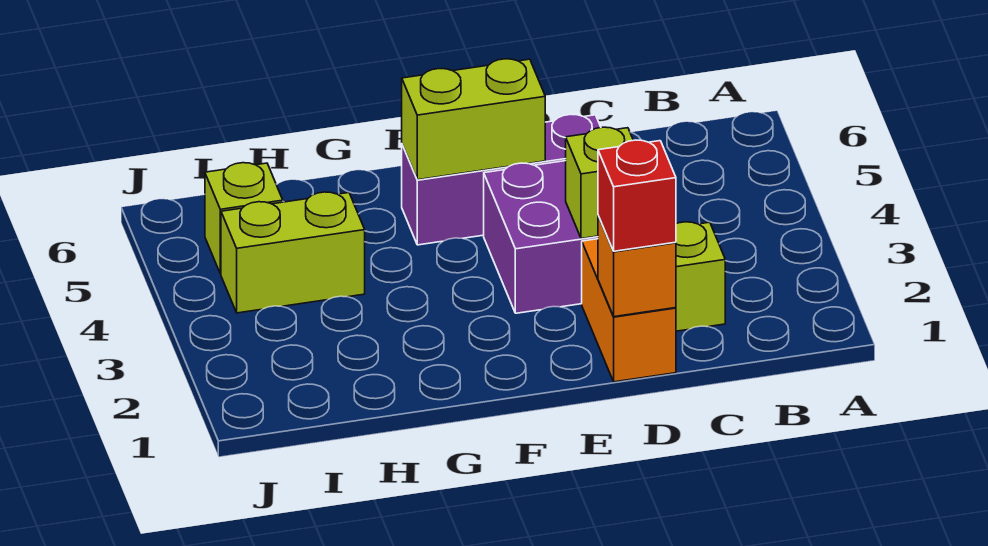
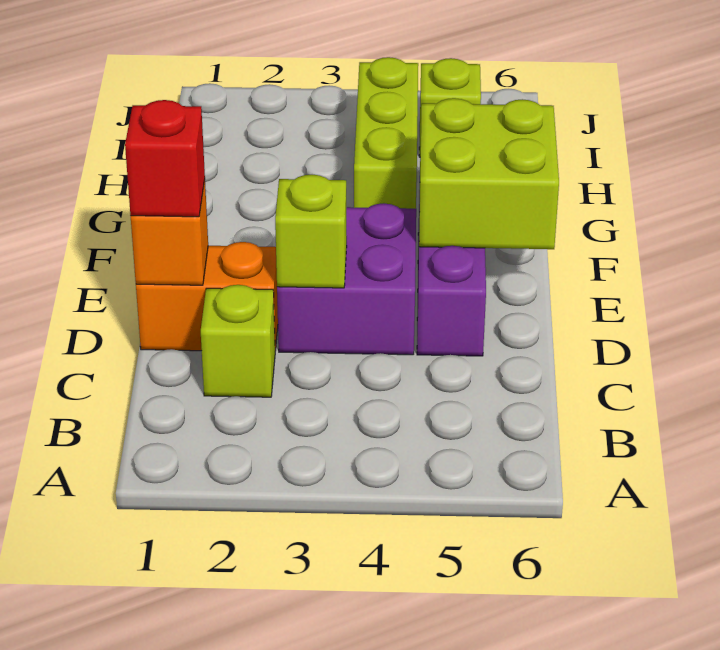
lime 1x2 brick [402,59,545,180] -> lime 2x2 brick [419,98,559,249]
lime 1x2 brick [221,192,365,313] -> lime 1x3 brick [354,57,418,209]

